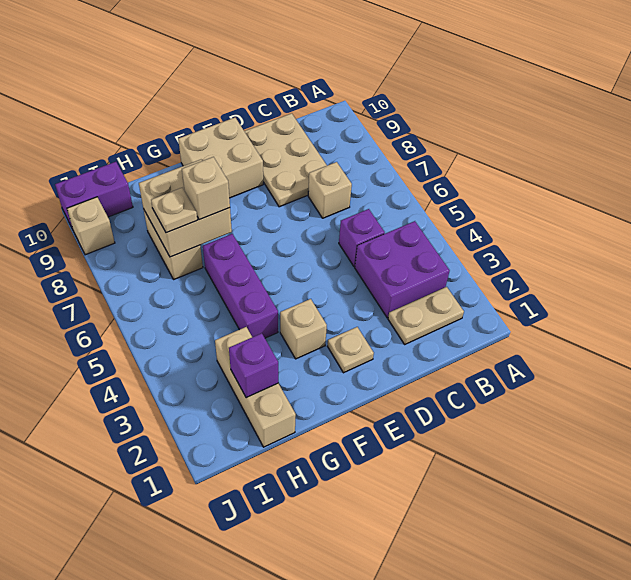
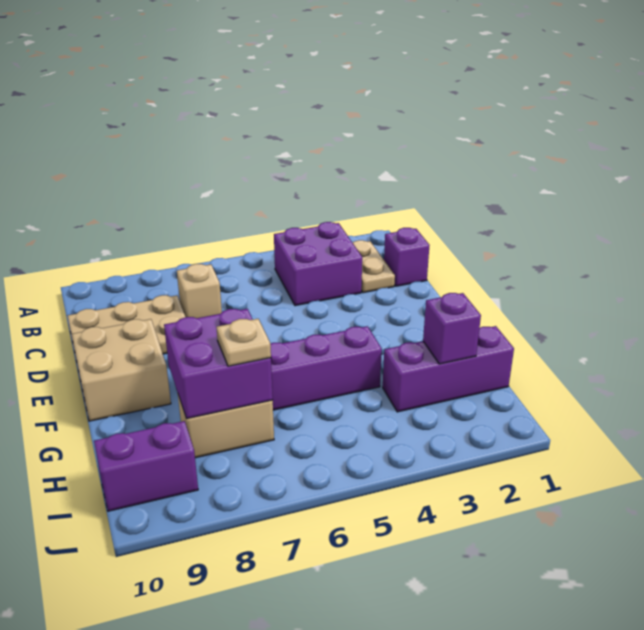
purple 1x1 brick [339,209,385,267] -> purple 1x1 brick moved to [384,228,430,286]
tan 1x1 plate [327,327,374,373] -> none
tan 1x1 brick [280,299,327,359] -> none
tan 2x2 brick [139,160,232,257] -> purple 2x2 brick [164,309,273,419]
tan 1x1 brick [182,157,230,220] -> none
tan 1x3 brick [215,327,296,447] -> purple 1x3 brick [383,326,514,412]
purple 1x2 brick [55,162,133,229] -> purple 1x2 brick turned to [94,421,198,511]
tan 1x1 brick [67,197,115,255] -> none

